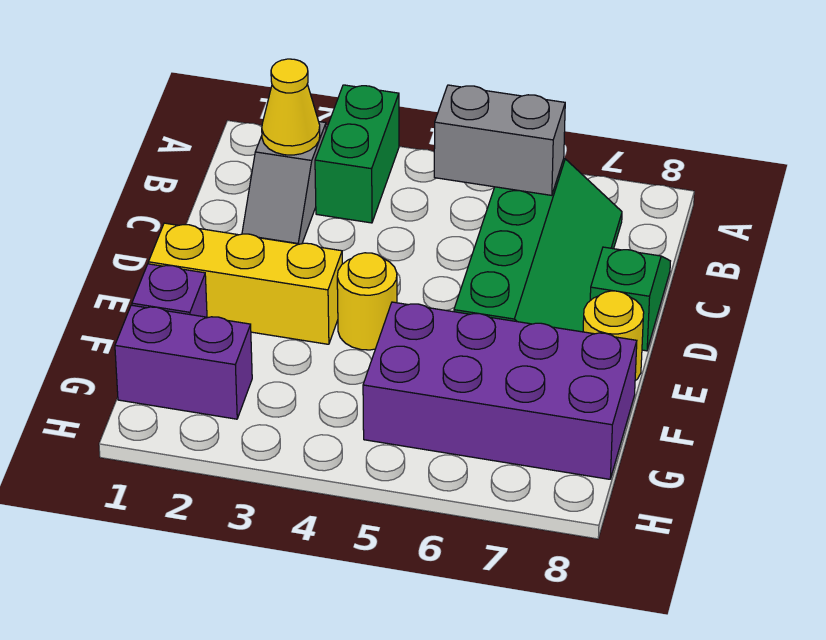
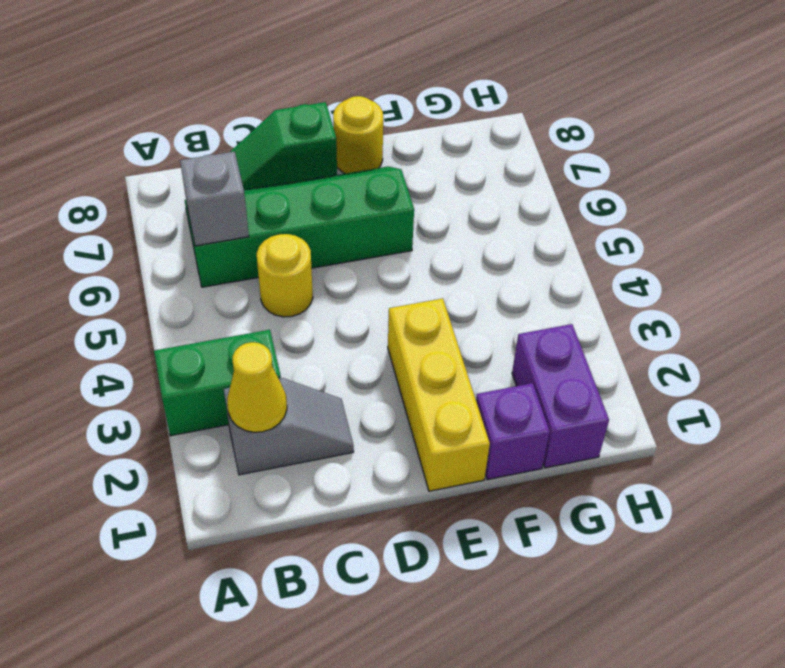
grey 1x2 brick [434,85,565,195] -> grey 1x1 brick [180,152,249,246]
yellow 1x1 round brick [337,253,397,350] -> yellow 1x1 round brick moved to [257,234,313,317]
purple 2x4 brick [363,302,637,479] -> none

